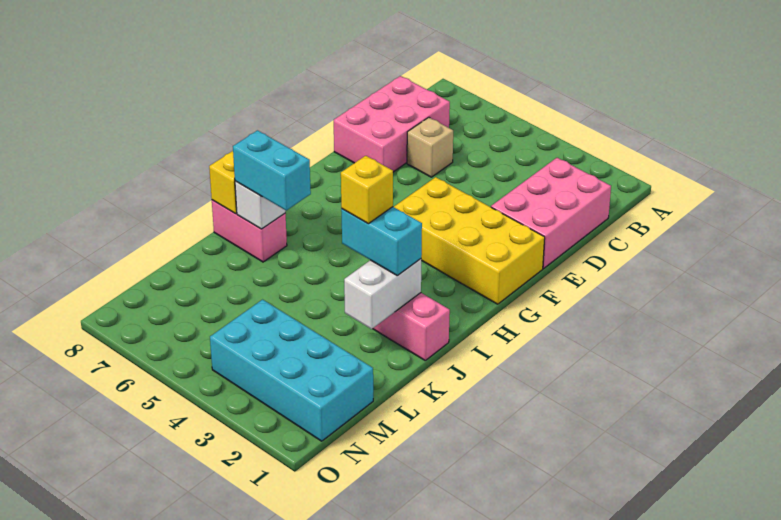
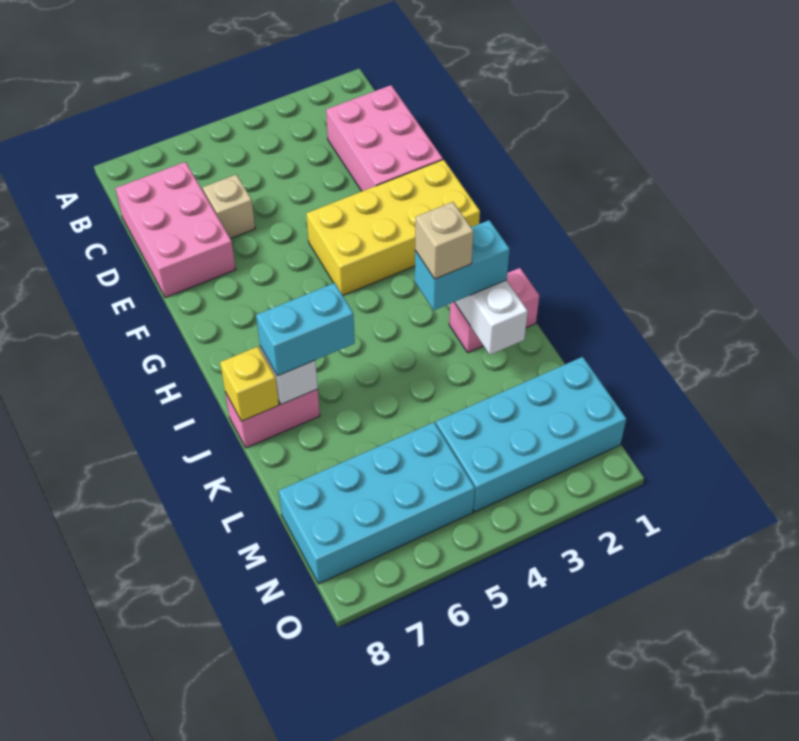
yellow 1x1 brick [341,156,393,224] -> tan 1x1 brick [415,202,474,279]
none -> cyan 2x4 brick [279,422,475,584]

